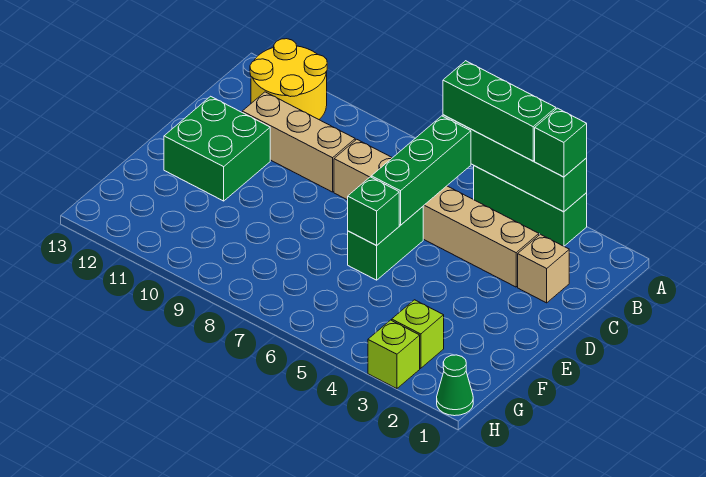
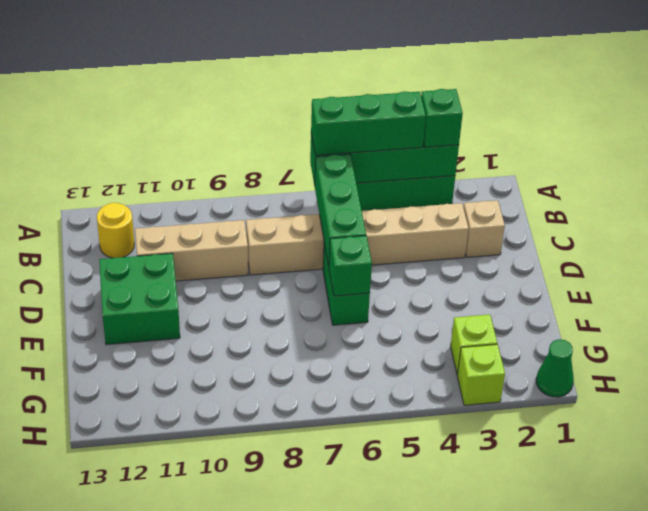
yellow 2x2 round brick [250,39,327,119] -> yellow 1x1 round brick [97,203,134,258]

